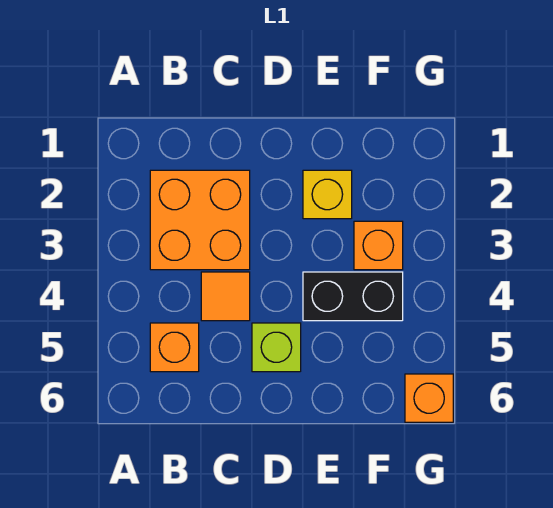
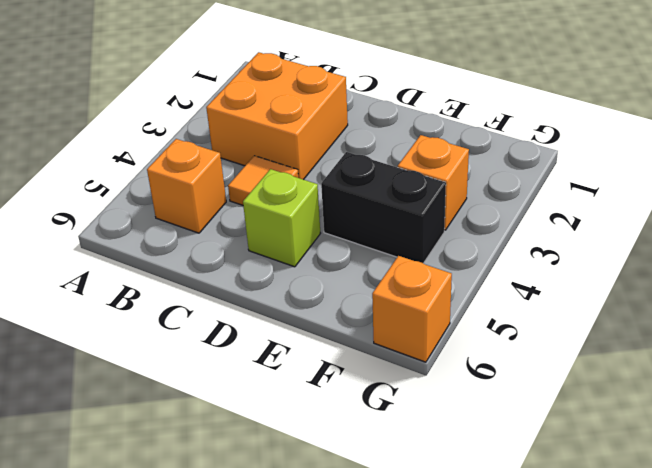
yellow 1x1 brick [303,170,352,219] -> none

